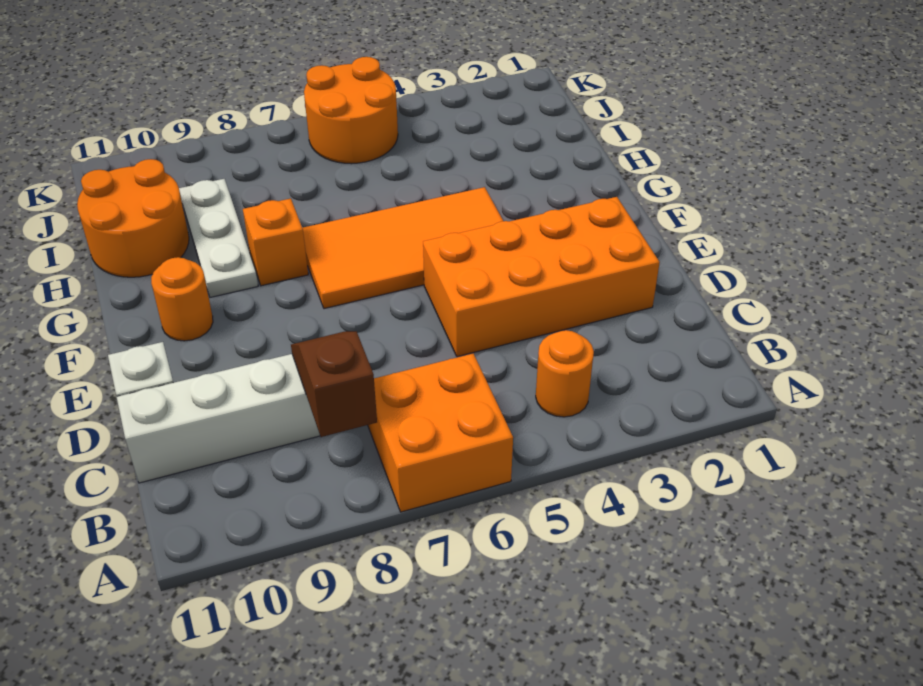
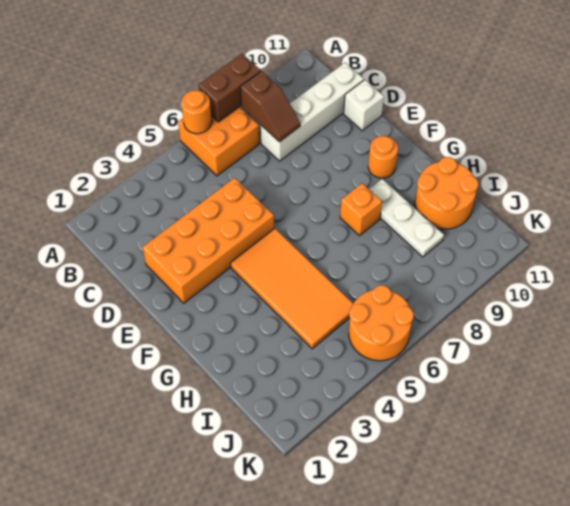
none -> brown 1x2 brick [198,54,261,122]
orange 1x1 round brick [536,330,594,417] -> orange 1x1 round brick moved to [181,90,212,134]
orange 2x4 tile [303,187,503,309] -> orange 2x4 tile turned to [231,229,353,349]

